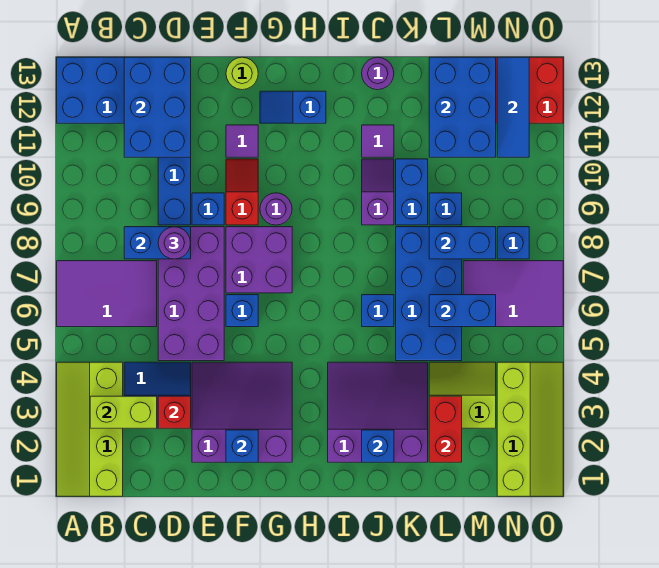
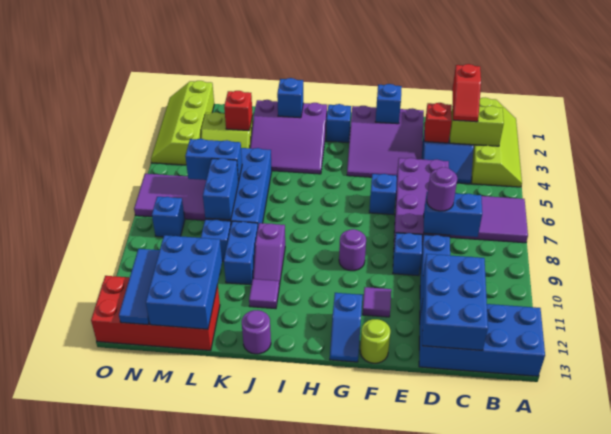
purple 2x2 brick [226,227,292,293] -> none
red 1x2 slope [226,159,258,225] -> red 1x2 slope moved to [452,64,481,122]
blue 1x2 slope [260,91,326,123] -> blue 1x2 slope turned to [330,293,363,362]
blue 1x1 brick [362,295,394,327] -> blue 1x1 brick moved to [326,104,351,143]
red 1x2 brick [429,396,462,462] -> red 1x1 brick [224,91,253,131]
blue 1x2 brick [429,227,496,259] -> blue 1x2 brick turned to [203,158,238,220]

